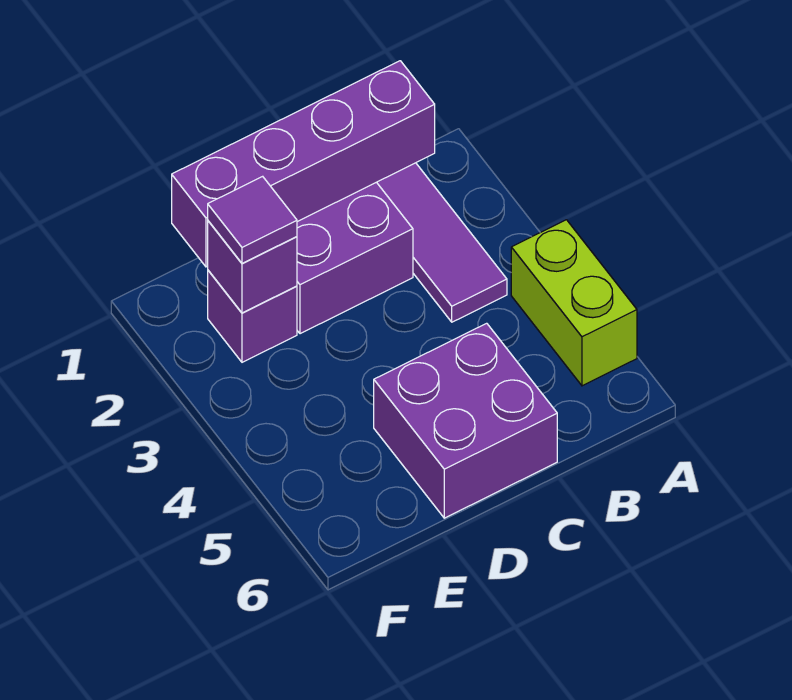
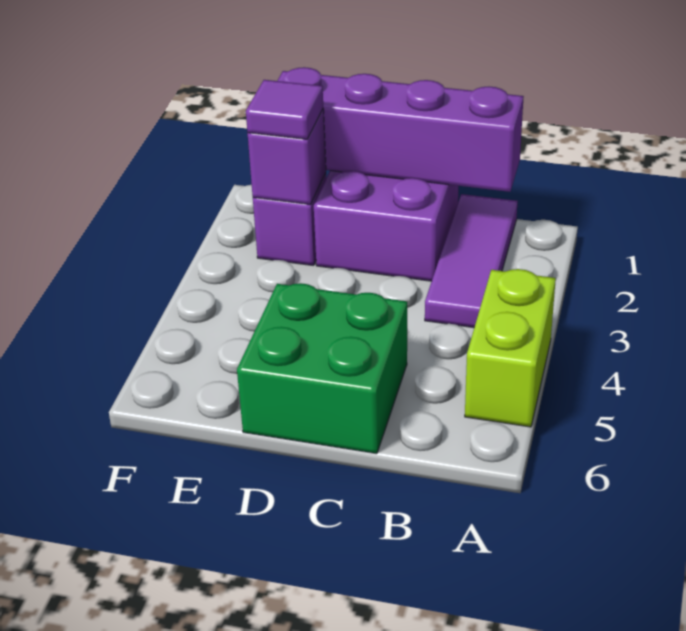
purple 2x2 brick [374,323,557,518] -> green 2x2 brick [237,283,407,454]

